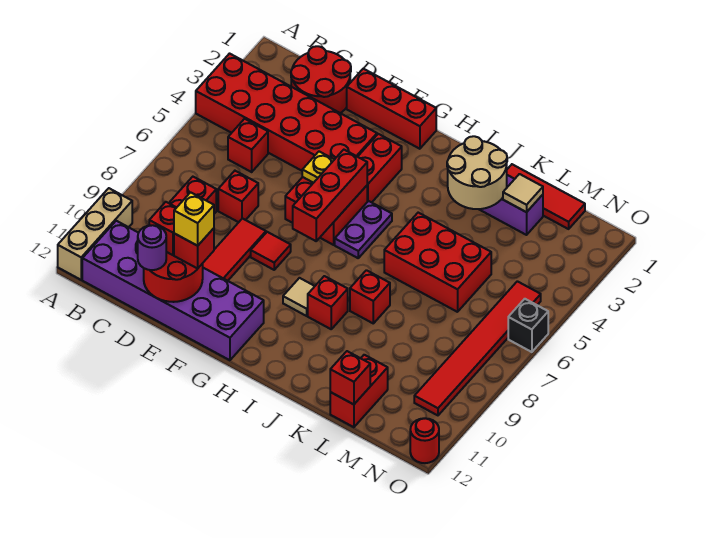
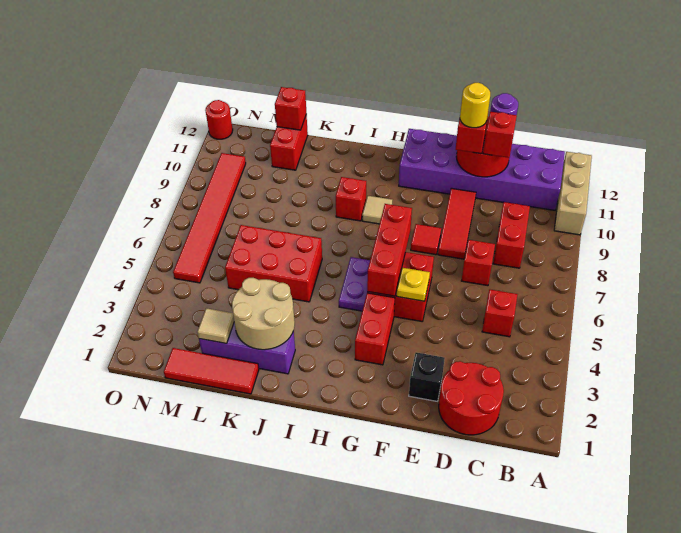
red 2x6 brick [196,54,377,171] -> none
red 1x3 brick [347,69,436,149] -> none
yellow 1x1 brick [174,192,214,246] -> yellow 1x1 round brick [460,83,490,128]
red 1x1 brick [350,270,390,323] -> none
black 1x1 brick [508,299,548,352] -> black 1x1 brick moved to [409,352,445,401]

